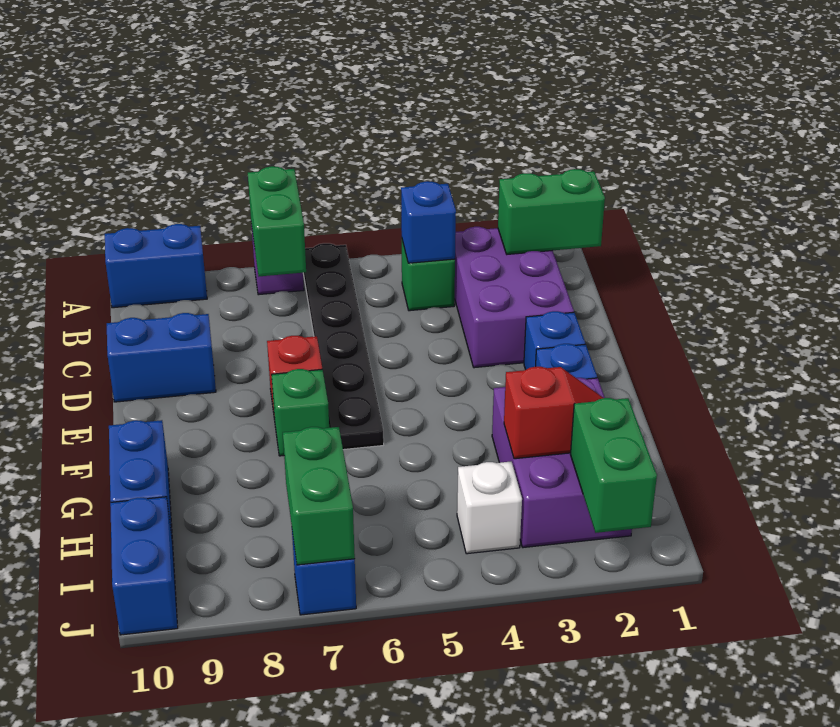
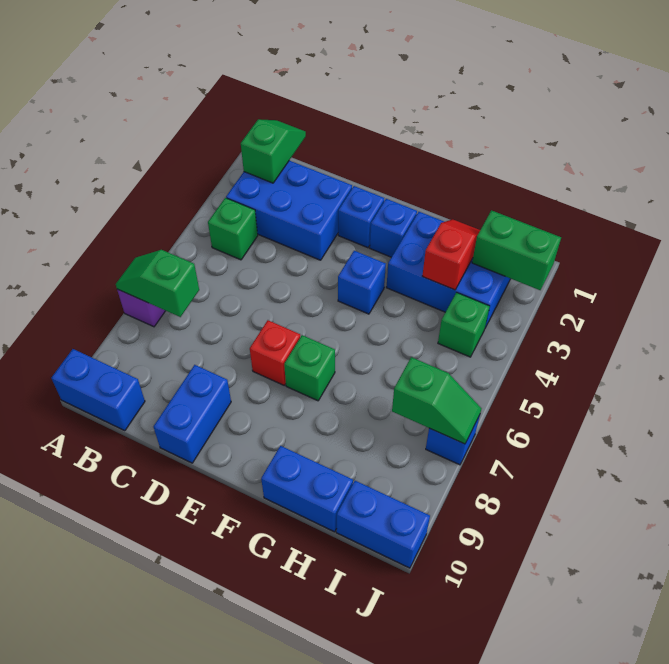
black 1x6 plate [303,243,384,450] -> none
green 1x2 brick [248,166,306,276] -> green 1x2 slope [116,250,199,317]
blue 1x2 brick [105,224,207,308] -> blue 1x2 brick turned to [51,349,145,431]
green 1x2 brick [498,169,605,254] -> green 1x2 slope [241,119,306,183]
purple 2x3 brick [455,227,574,368] -> blue 2x3 brick [226,161,352,260]
blue 1x1 brick [401,181,456,263] -> blue 1x1 brick moved to [338,251,386,314]
purple 2x3 brick [492,378,632,548] -> blue 2x3 brick [386,212,510,328]
white 1x1 brick [457,462,522,554] -> green 1x1 brick [438,293,490,357]
green 1x2 brick [283,427,355,565] -> green 1x2 slope [392,357,482,444]

